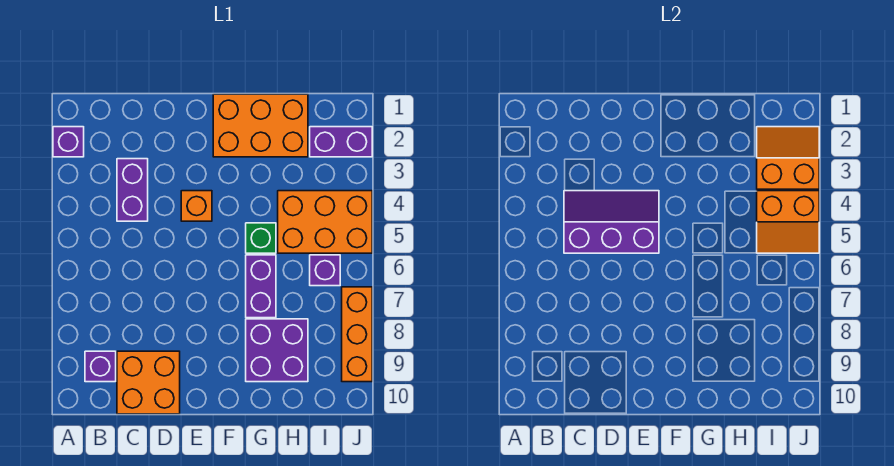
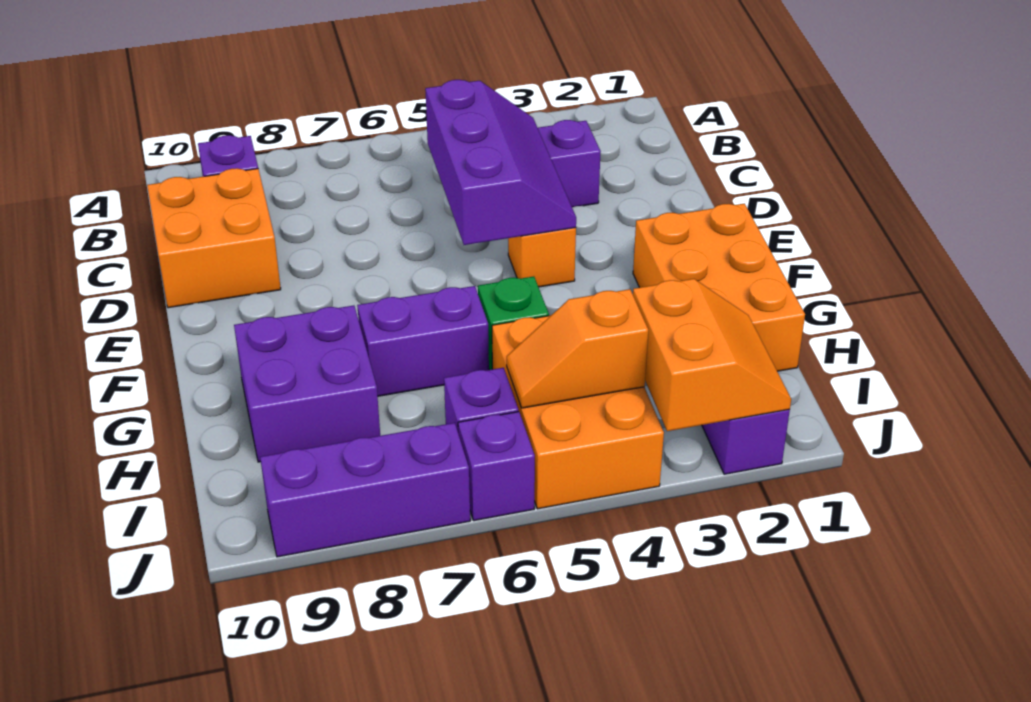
purple 1x1 brick [53,127,84,157] -> purple 1x1 brick moved to [458,412,535,521]
orange 2x2 slope [757,191,819,253] -> orange 1x2 slope [507,289,648,408]
orange 1x3 brick [342,287,372,382] -> purple 1x3 brick [260,423,470,557]

